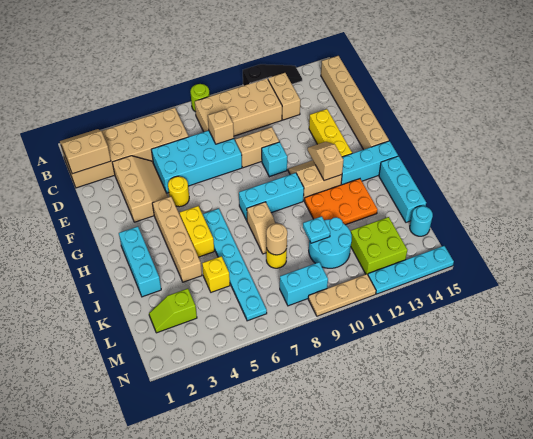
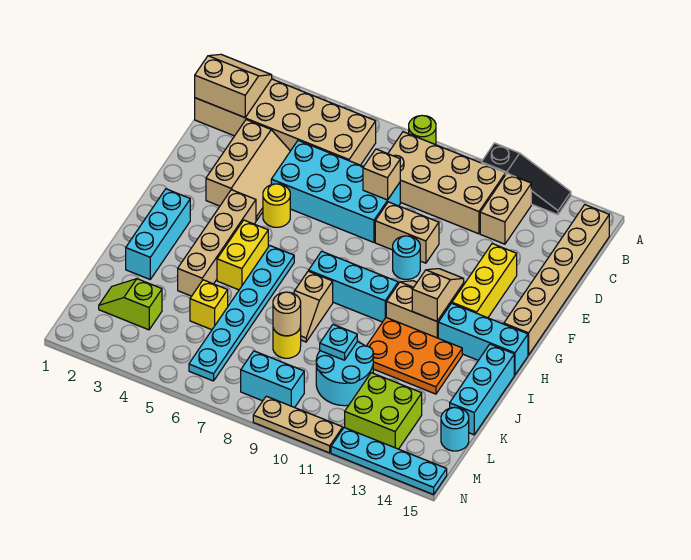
cyan 1x1 brick [262,142,287,177] -> cyan 1x1 round brick [393,236,420,279]

